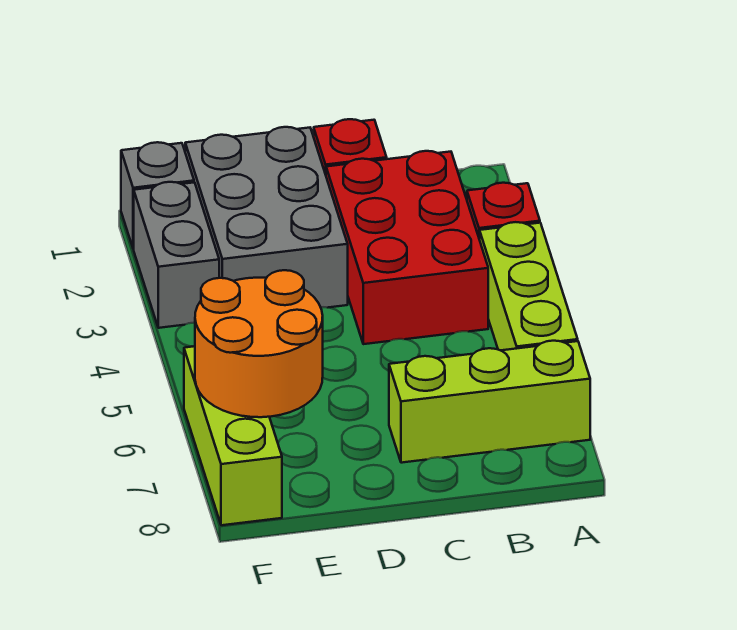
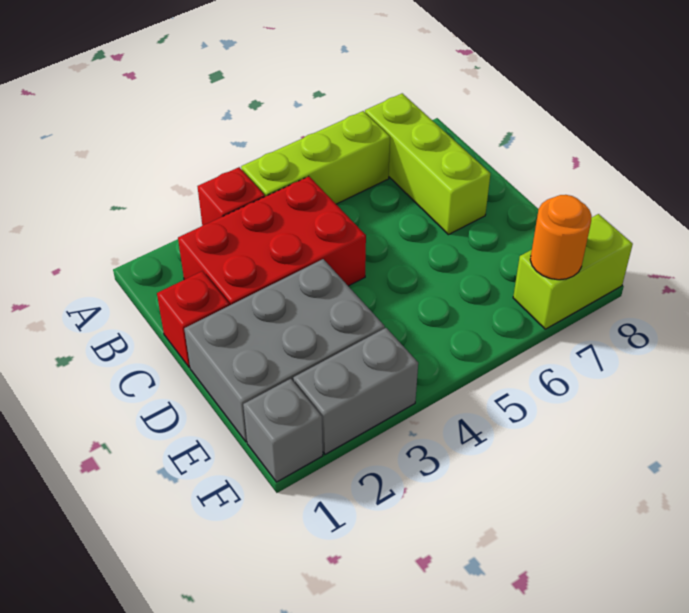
orange 2x2 round brick [195,270,323,417] -> orange 1x1 round brick [530,195,592,280]
lime 1x3 brick [184,346,282,525] -> lime 1x2 brick [513,214,633,329]

